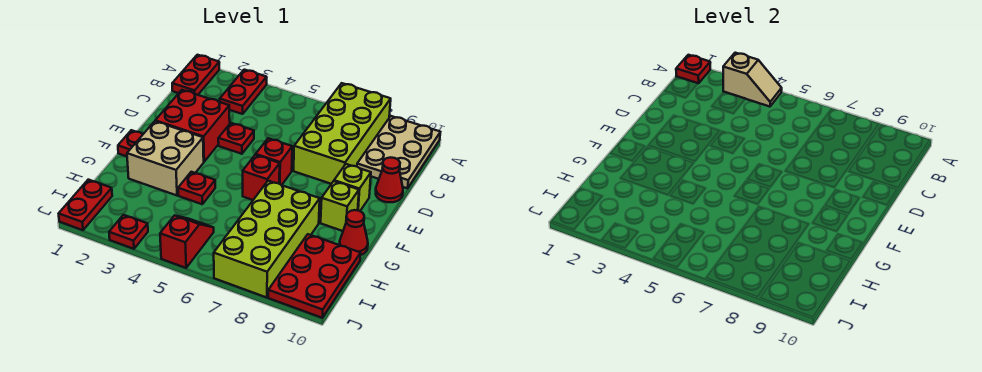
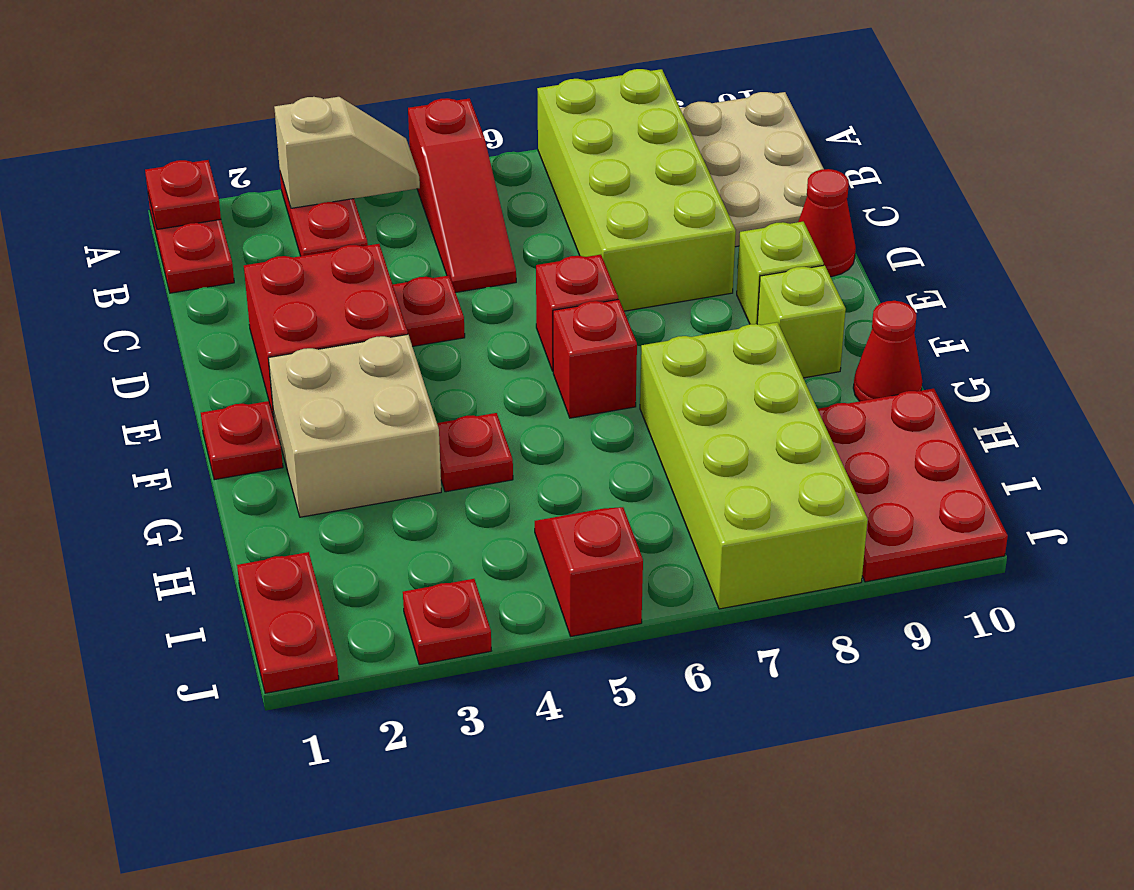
none -> red 1x3 slope [408,98,516,292]

